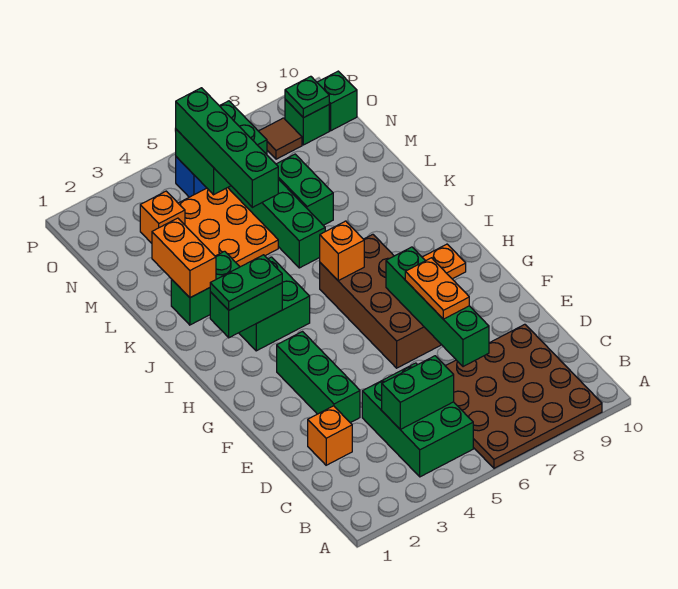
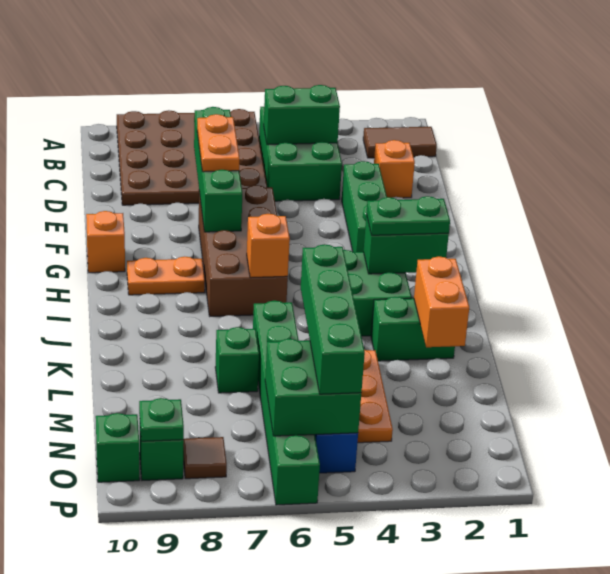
none -> brown 1x2 tile [363,127,437,158]
green 1x2 brick [276,154,333,225] -> green 1x1 brick [215,327,259,393]
orange 1x1 brick [140,191,185,243] -> orange 1x1 brick moved to [86,211,125,273]

